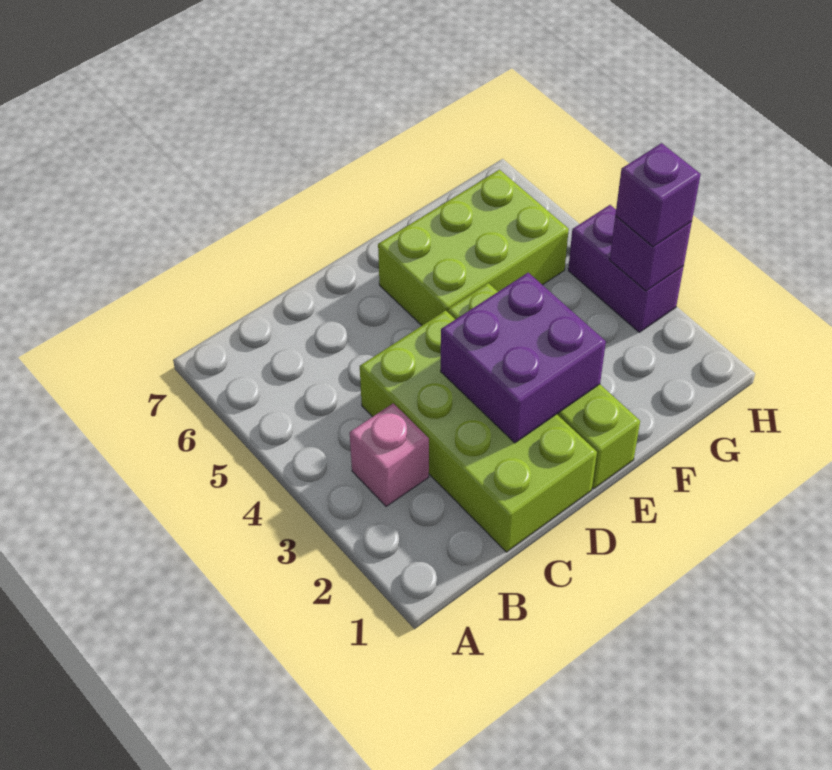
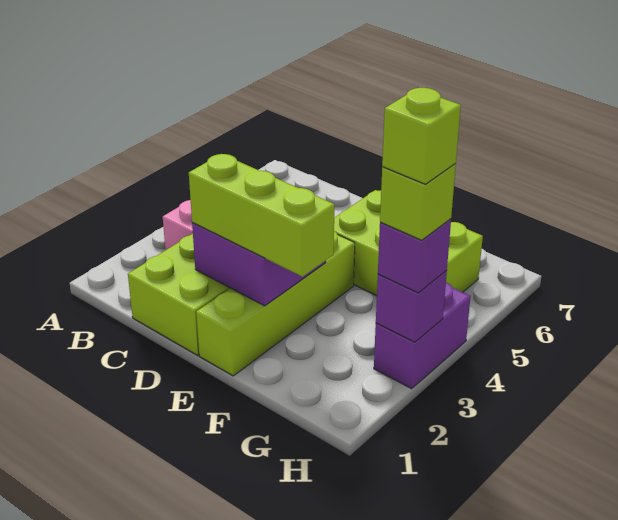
none -> lime 1x3 brick [189,154,334,277]
none -> lime 1x1 brick [380,164,456,240]
none -> lime 1x1 brick [382,88,461,184]

